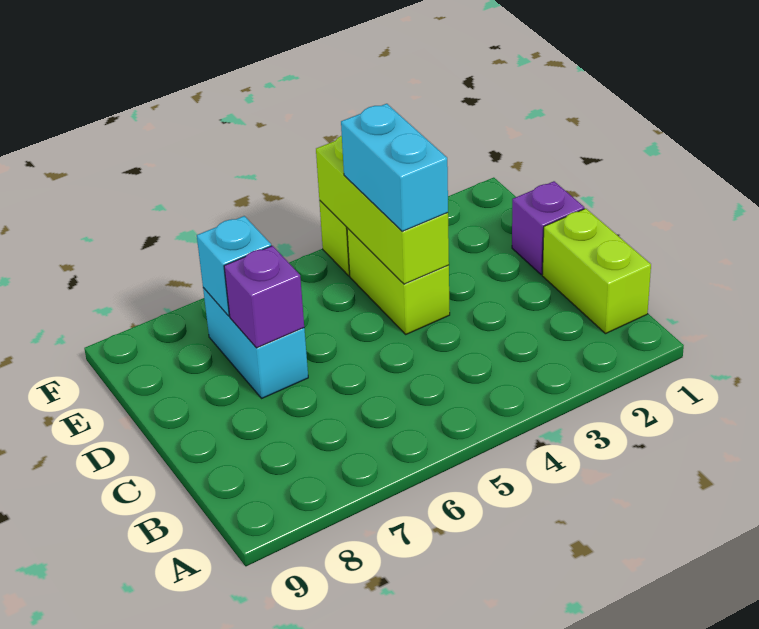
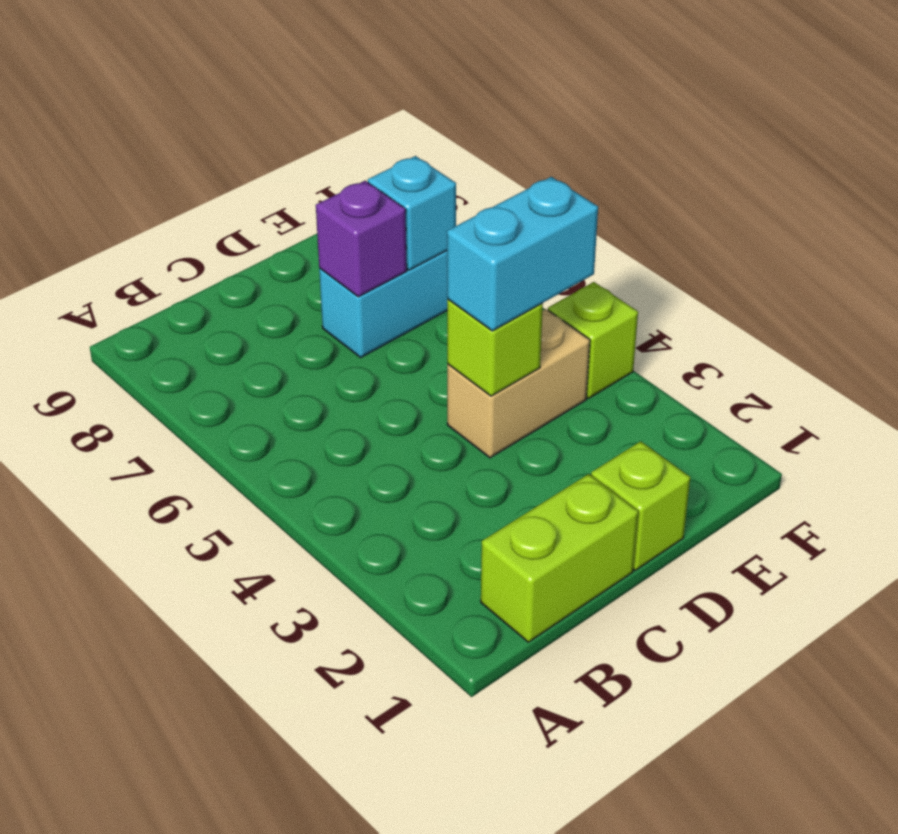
purple 1x1 brick [512,181,584,275] -> lime 1x1 brick [591,441,690,570]
lime 1x2 brick [347,228,450,334] -> tan 1x2 brick [447,309,590,458]
lime 1x3 brick [316,136,449,284] -> lime 1x1 brick [447,300,543,396]

